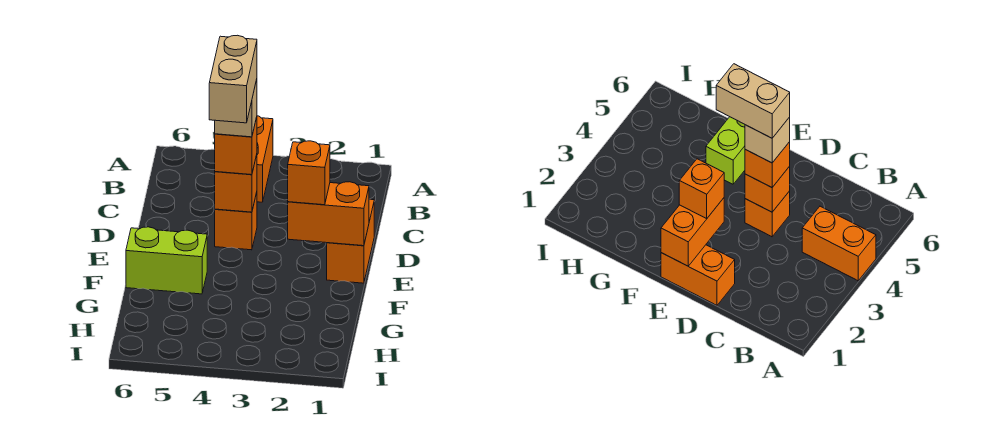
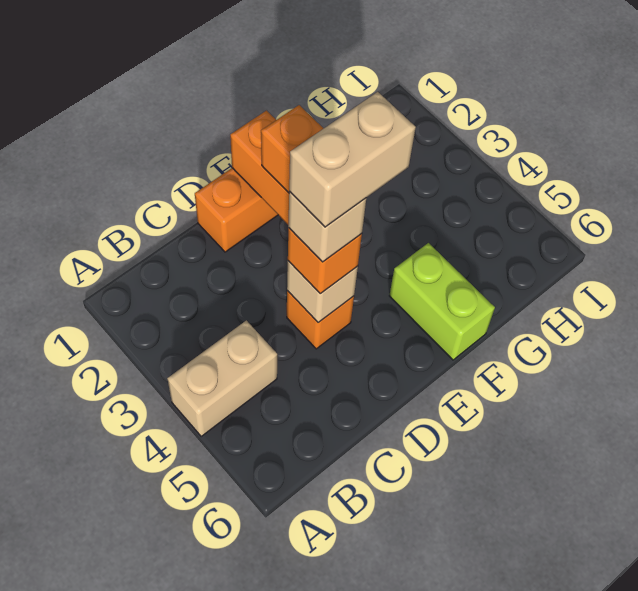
orange 1x2 brick [257,116,273,202] -> tan 1x2 brick [167,320,277,436]
orange 1x1 brick [215,155,257,212] -> tan 1x1 brick [287,261,358,322]

